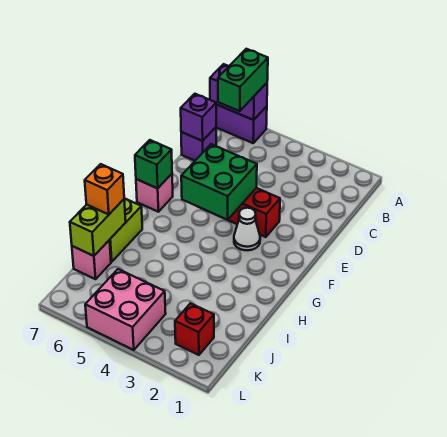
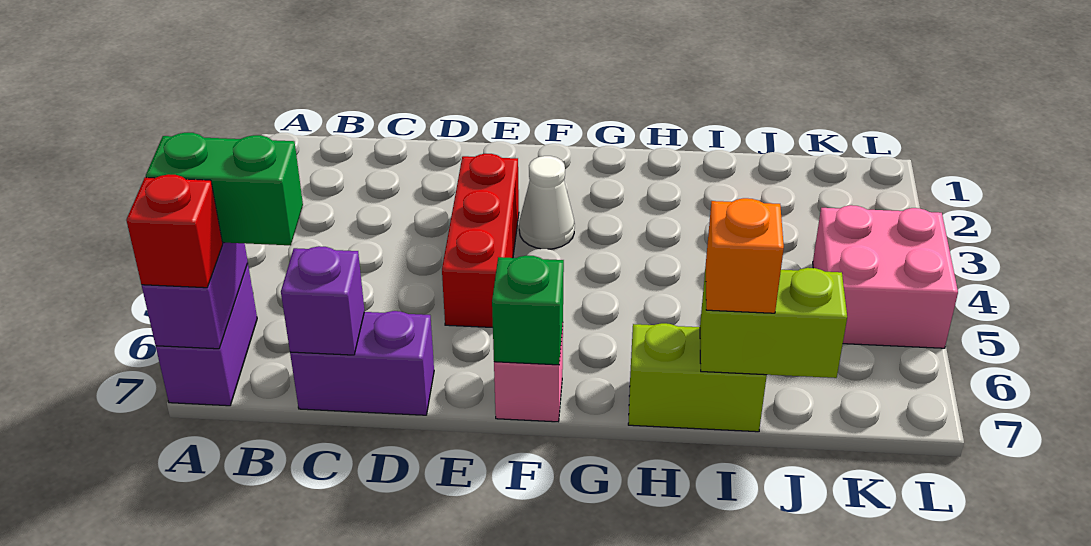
purple 1x1 brick [181,127,216,161] -> purple 1x2 brick [290,311,434,415]
green 2x2 brick [181,144,257,220] -> none
pink 1x1 brick [72,240,111,279] -> none
red 1x1 brick [175,303,214,355] -> red 1x1 brick moved to [126,174,223,288]

